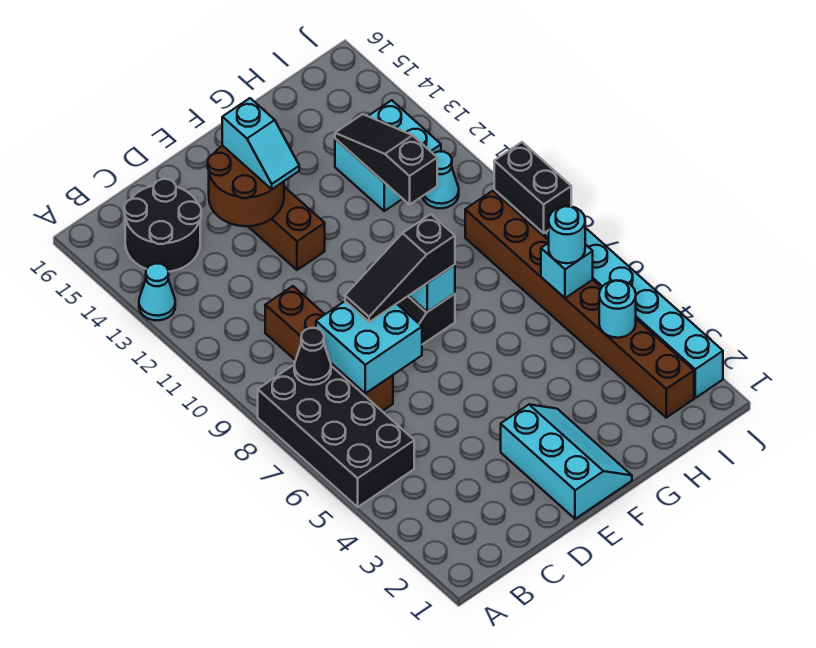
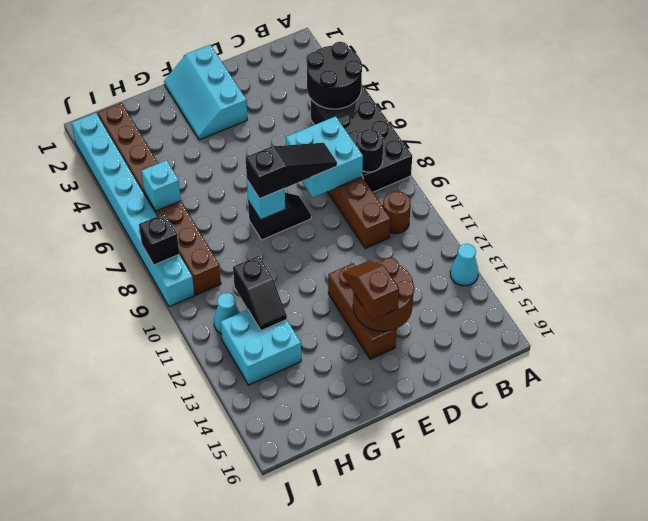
black 1x1 cone [294,328,331,385] -> black 1x1 round brick [356,129,383,172]
none -> brown 1x1 round brick [383,191,411,234]
black 2x2 round brick [124,179,201,272] -> black 2x2 round brick moved to [307,42,362,109]
cyan 1x2 slope [222,98,299,189] -> brown 1x2 slope [343,261,399,320]
black 1x3 slope [335,114,437,205] -> black 1x2 slope [233,256,287,331]
cyan 1x1 round brick [599,281,636,338] -> none
cyan 1x1 round brick [549,206,585,263] -> none
black 1x2 brick [494,142,571,233] -> black 1x1 brick [139,213,179,265]

